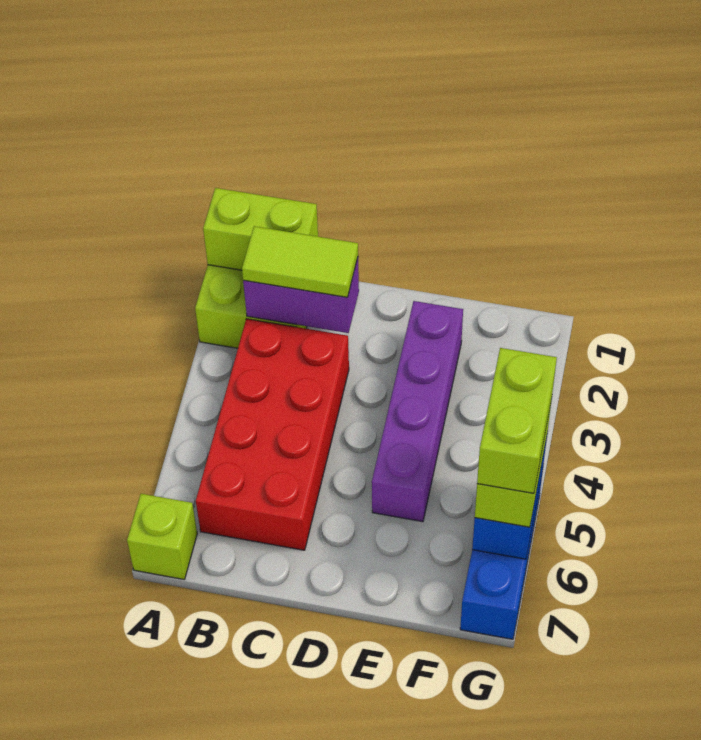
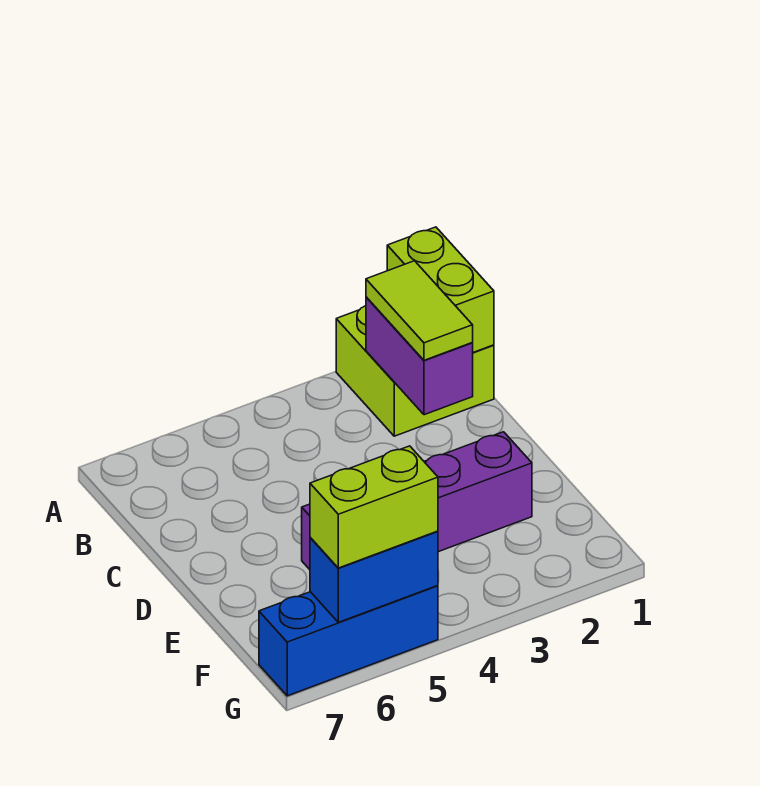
lime 1x1 brick [127,494,197,580] -> none
red 2x4 brick [196,319,349,550] -> none
lime 1x2 brick [477,348,557,493] -> none

